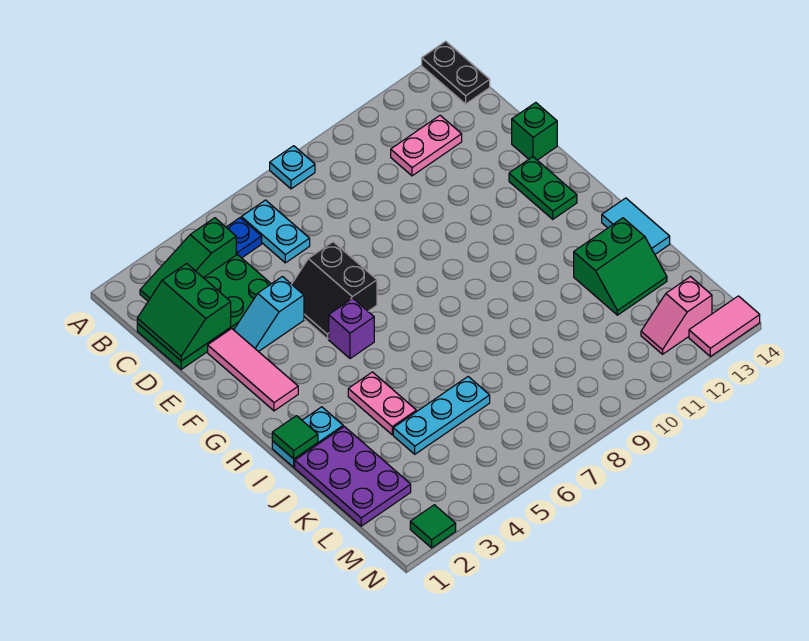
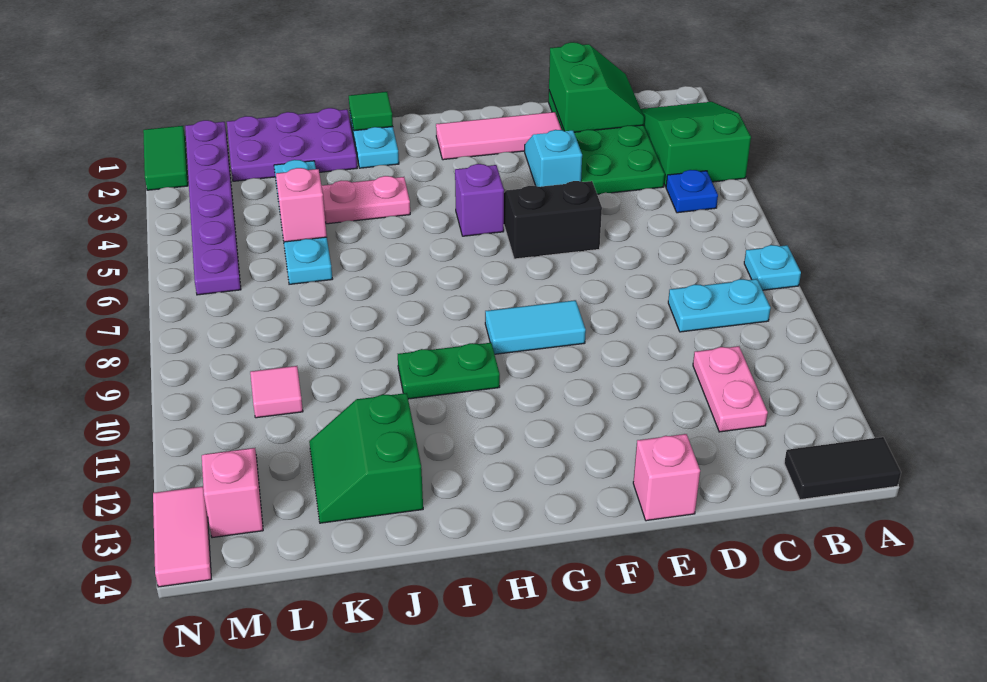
black 1x2 plate [422,41,490,104] -> black 1x2 tile [784,437,901,500]
green 1x3 slope [140,218,236,301] -> green 2x3 slope [641,102,751,187]
cyan 1x2 plate [241,200,310,263] -> cyan 1x2 plate moved to [668,279,771,332]
green 2x2 slope [137,264,231,361] -> green 2x2 slope turned to [549,42,644,132]
green 1x1 brick [512,103,557,160] -> pink 1x1 brick [633,434,700,521]
green 1x2 plate [509,157,577,219] -> green 1x2 plate moved to [398,343,500,399]
cyan 1x2 tile [602,198,670,254] -> cyan 1x2 tile moved to [485,300,586,354]
cyan 1x3 plate [393,377,490,454] -> cyan 1x4 plate [274,160,332,284]
none -> pink 1x1 brick [276,168,327,242]
none -> pink 1x1 tile [250,366,303,418]
none -> purple 1x6 plate [185,120,241,295]
green 1x1 tile [410,505,456,548] -> green 1x2 tile [143,126,188,190]

